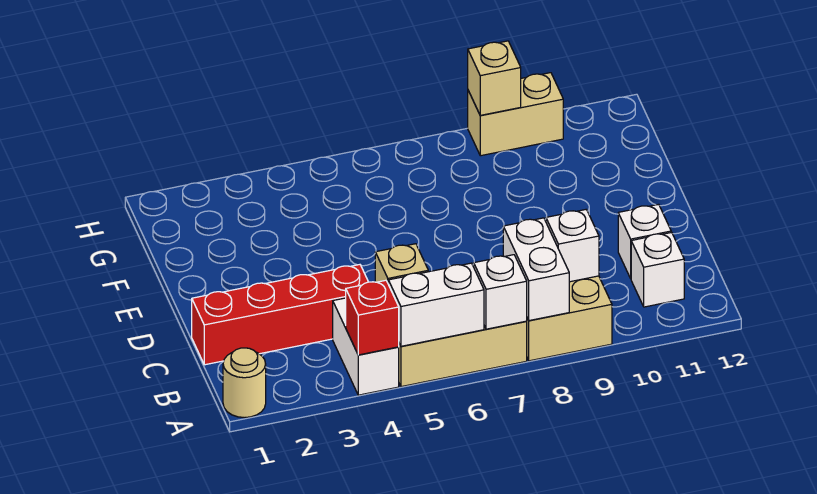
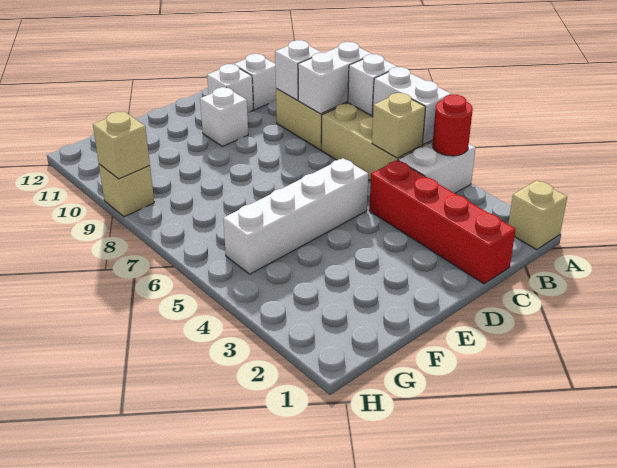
tan 1x1 round brick [223,348,266,418] -> tan 1x1 brick [508,180,567,249]
red 1x1 brick [346,280,399,355] -> red 1x1 round brick [432,95,473,156]
none -> white 1x4 brick [223,158,368,274]
none -> white 1x1 brick [200,87,248,147]
tan 1x2 brick [468,73,563,156] -> tan 1x1 brick [99,164,154,217]

